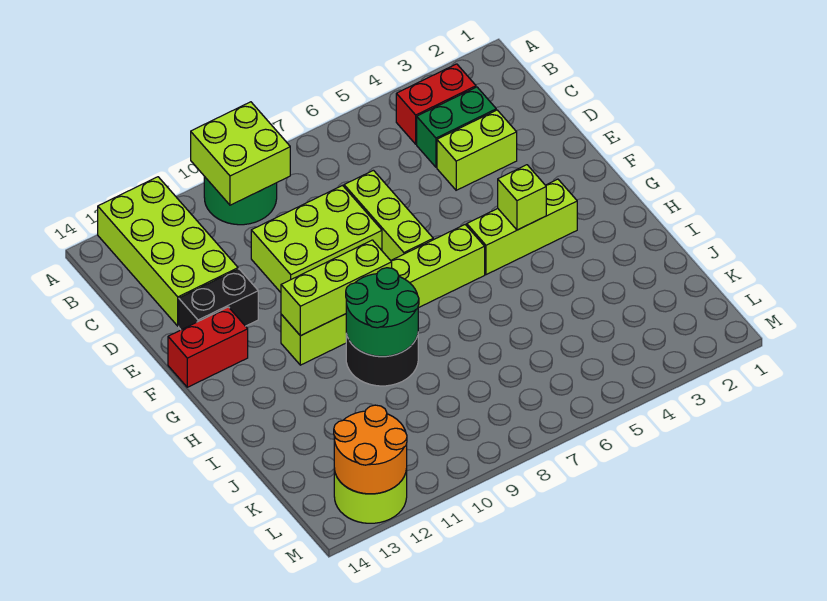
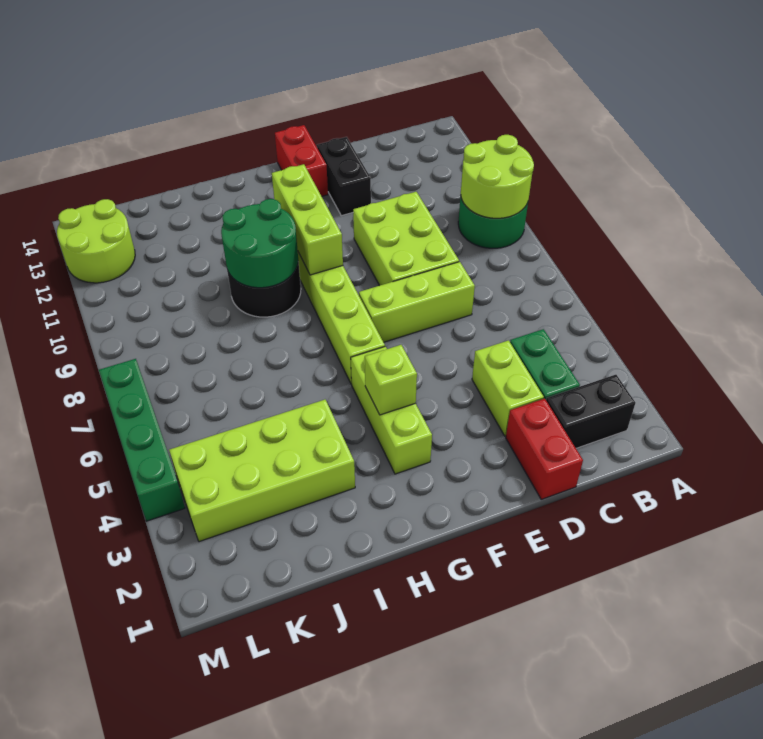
lime 2x2 brick [191,102,290,205] -> lime 2x2 round brick [461,135,534,218]
lime 2x4 brick [98,177,238,326] -> lime 2x4 brick moved to [169,400,355,542]
none -> black 1x2 brick [546,375,636,448]
red 1x2 brick [396,64,476,144] -> red 1x2 brick moved to [506,399,583,499]
orange 2x2 round brick [334,405,407,494] -> none
none -> green 1x4 brick [99,359,185,521]

